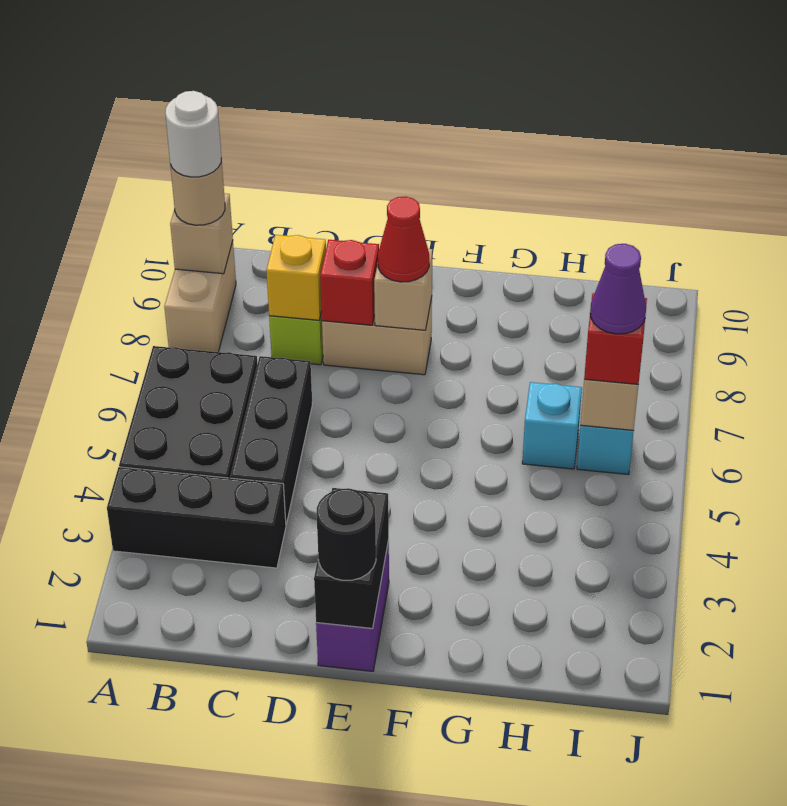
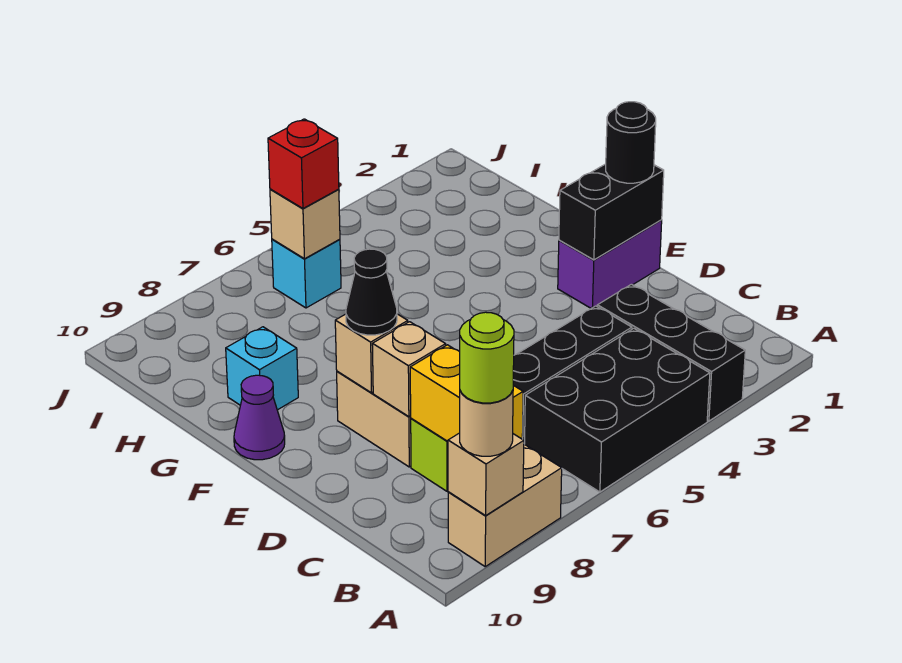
white 1x1 round brick [165,91,221,177] -> lime 1x1 round brick [460,312,514,403]
yellow 1x1 brick [266,235,326,320] -> yellow 1x2 brick [410,345,523,441]
red 1x1 brick [320,240,379,325] -> tan 1x1 brick [372,322,446,417]
red 1x1 cone [378,196,429,282] -> black 1x1 cone [346,249,397,335]
cyan 1x1 brick [522,382,582,469] -> cyan 1x1 brick moved to [226,327,298,410]
purple 1x1 cone [590,244,646,334] -> purple 1x1 cone moved to [234,375,285,460]

